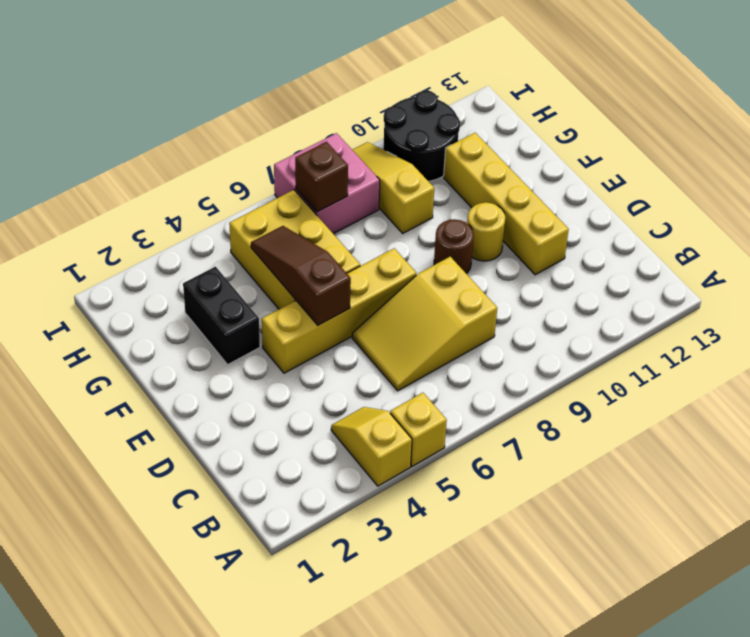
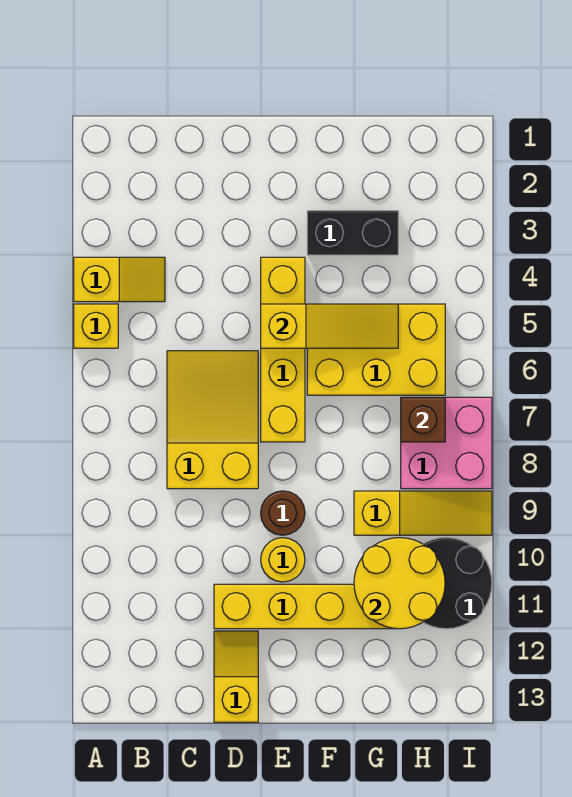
none -> yellow 1x2 slope [214,631,258,722]
brown 1x3 slope [251,226,351,325] -> yellow 1x3 slope [261,304,398,348]
none -> yellow 2x2 round brick [354,538,445,629]

